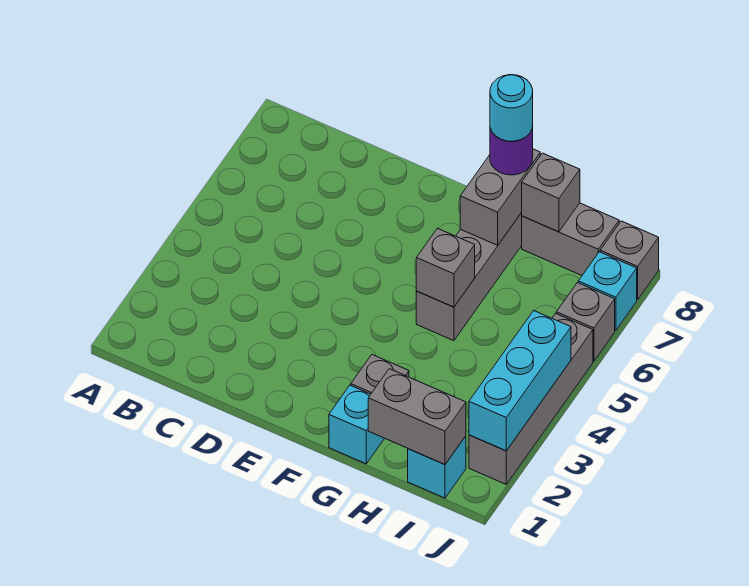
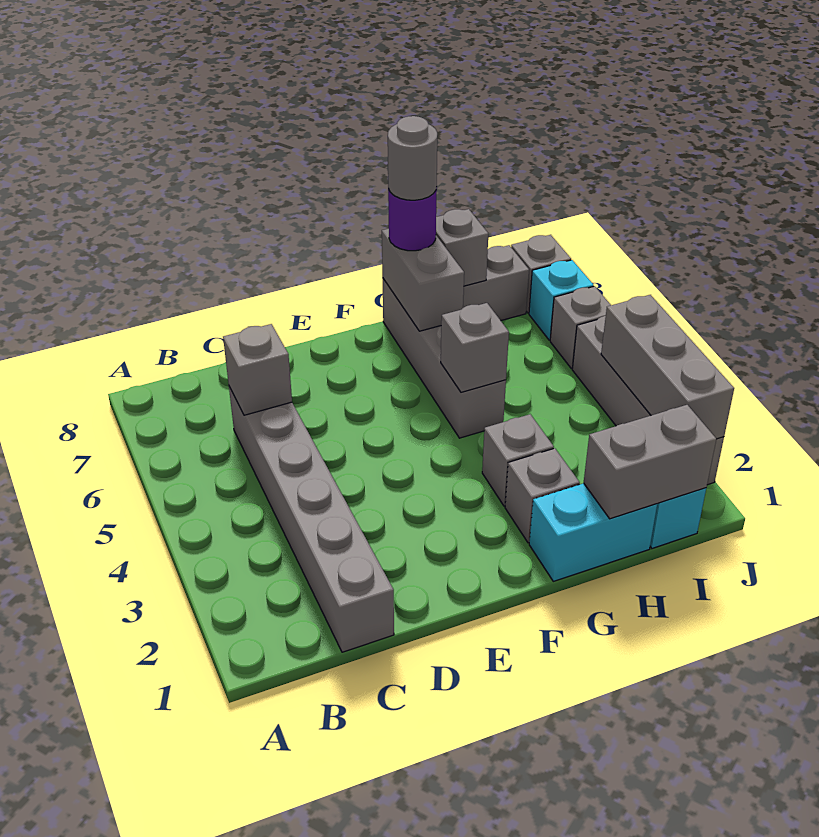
none -> grey 1x6 brick [229,387,394,652]
none -> grey 1x1 brick [223,324,292,415]
cyan 1x1 brick [329,385,385,464] -> cyan 1x2 brick [529,483,657,581]
none -> grey 1x1 brick [482,414,554,506]
cyan 1x1 round brick [490,75,533,141] -> grey 1x1 round brick [388,116,437,200]
cyan 1x3 brick [469,311,571,451] -> grey 1x3 brick [601,295,734,439]

